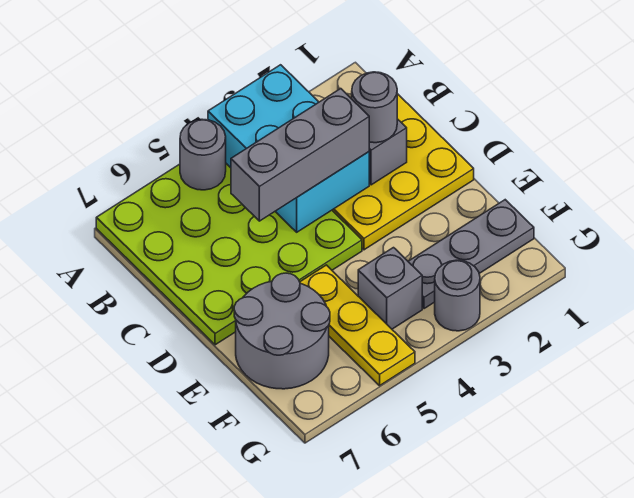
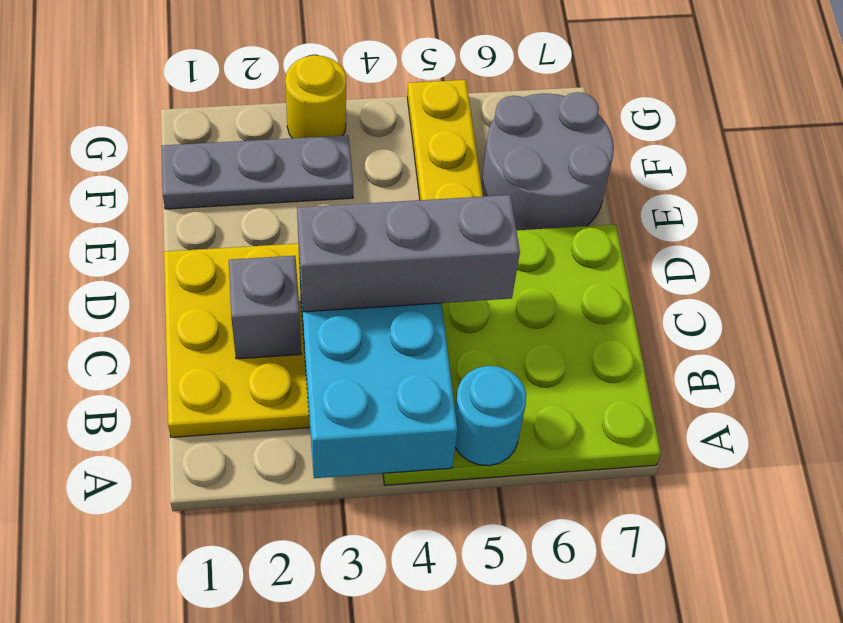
grey 1x1 round brick [180,119,226,190] -> cyan 1x1 round brick [455,366,526,466]
grey 1x1 round brick [352,72,397,143] -> none
grey 1x1 brick [358,248,422,329] -> none
grey 1x1 round brick [435,260,480,331] -> yellow 1x1 round brick [285,55,346,138]

